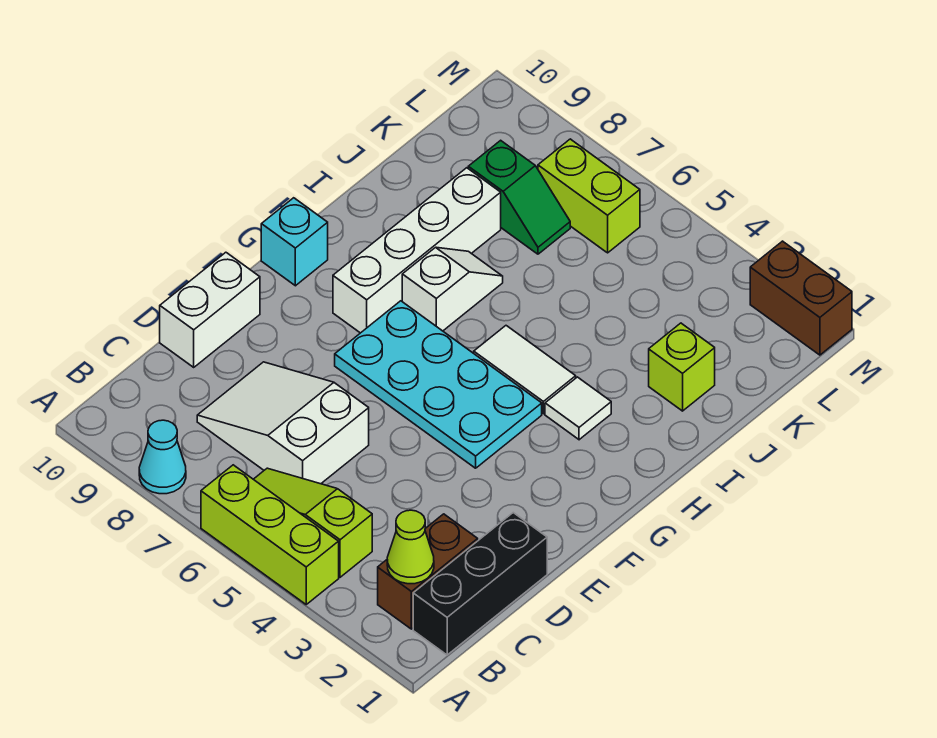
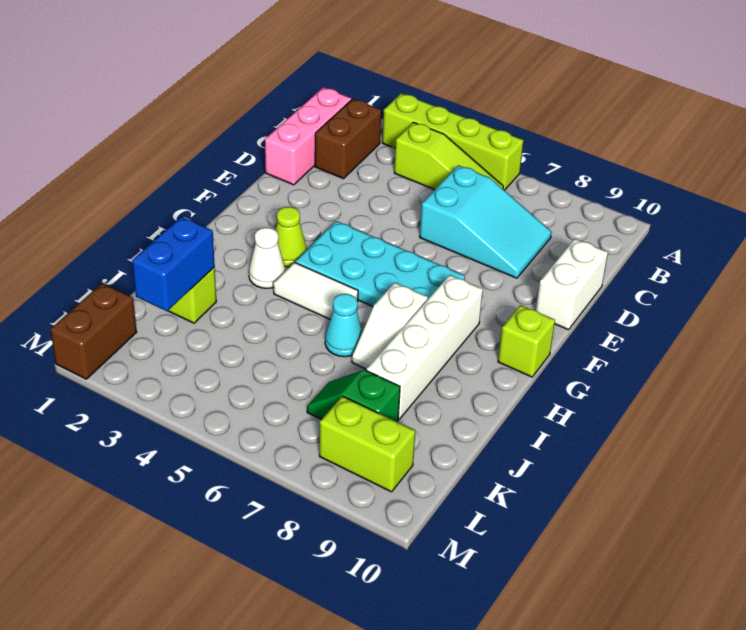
lime 1x3 brick [201,465,339,604] -> lime 1x4 brick [382,93,524,190]
cyan 1x1 cone [139,420,186,494] -> cyan 1x1 cone moved to [325,294,362,357]
black 1x3 brick [413,513,547,655] -> pink 1x3 brick [265,87,351,185]
lime 1x1 cone [387,510,434,584] -> lime 1x1 cone moved to [275,207,307,267]
white 2x3 slope [197,362,369,484] -> cyan 2x3 slope [420,165,552,278]
cyan 1x1 brick [261,198,328,286] -> lime 1x1 brick [498,305,555,377]
white 1x1 tile [545,377,611,440] -> white 1x1 cone [249,228,286,288]
none -> blue 1x2 brick [132,217,215,311]
lime 1x2 brick [538,139,640,253] -> lime 1x2 brick moved to [319,396,415,492]
brown 1x2 brick [750,241,852,355] -> brown 1x2 brick turned to [50,283,137,379]

